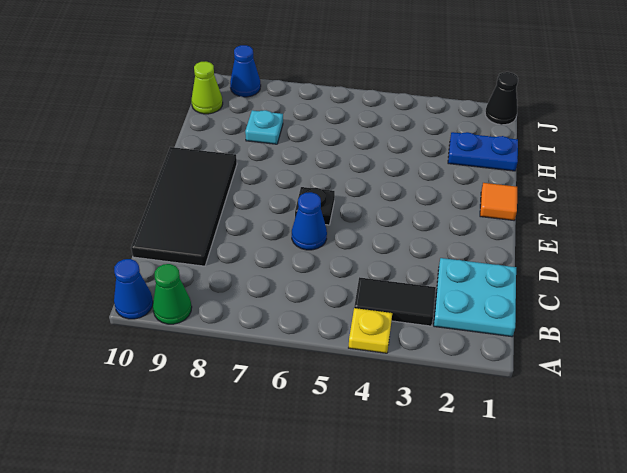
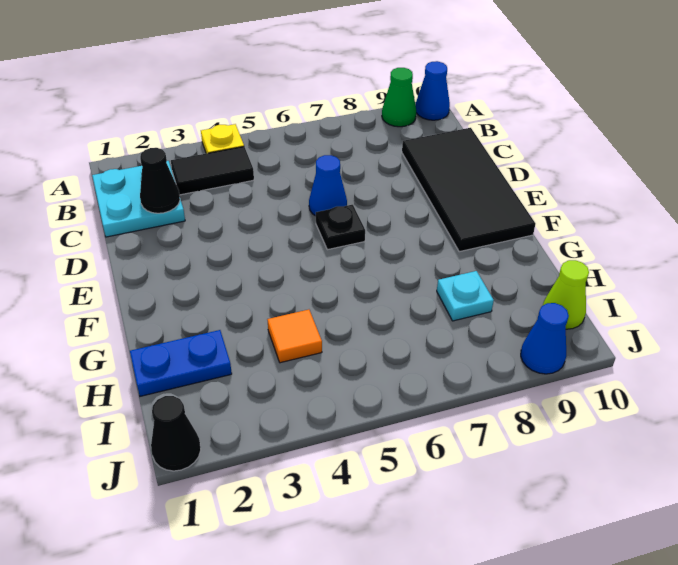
none -> black 1x1 cone [140,148,180,213]
orange 1x1 tile [480,183,517,220] -> orange 1x1 tile moved to [267,310,322,363]

